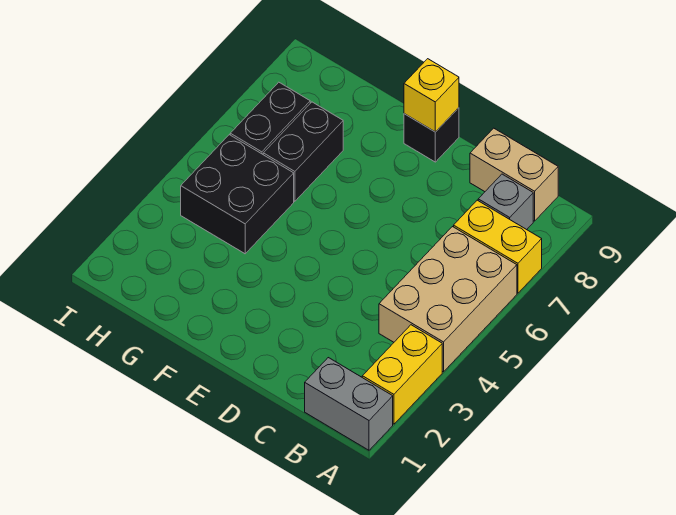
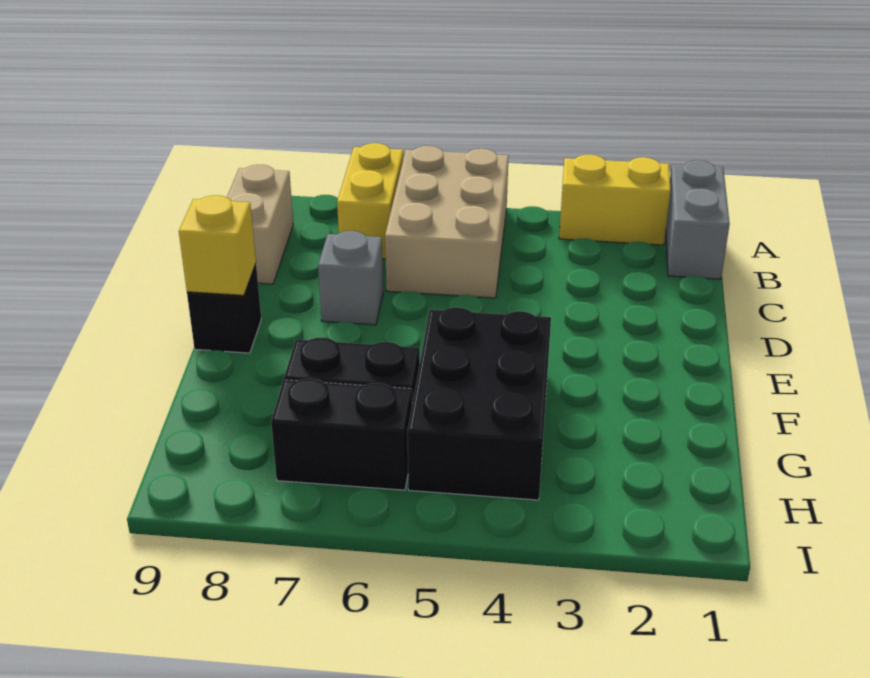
tan 2x3 brick [379,227,517,372] -> tan 2x3 brick turned to [385,146,509,298]
grey 1x1 brick [478,174,533,230] -> grey 1x1 brick moved to [318,231,383,325]
black 2x2 brick [181,135,294,254] -> black 2x3 brick [407,307,551,500]

